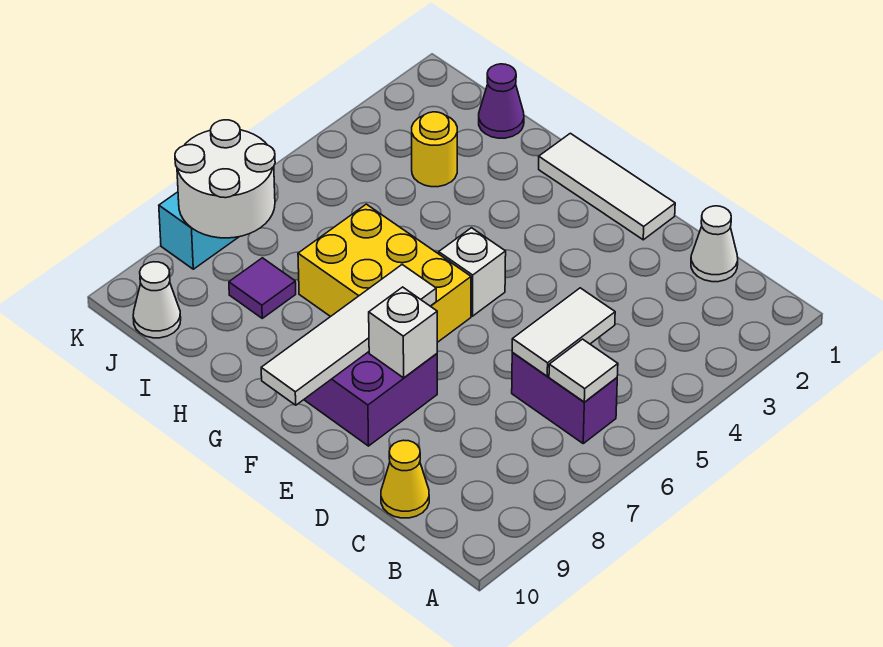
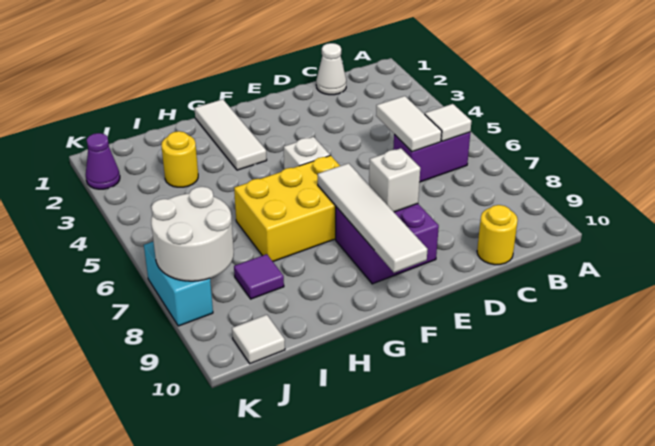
yellow 1x1 cone [381,440,429,518] -> yellow 1x1 round brick [477,205,518,265]
white 1x3 tile [539,133,675,240] -> white 1x3 tile turned to [194,99,267,170]
purple 1x1 cone [479,64,524,138] -> purple 1x1 cone moved to [86,133,120,189]
white 1x1 cone [133,262,181,338] -> white 1x1 tile [232,315,285,364]

